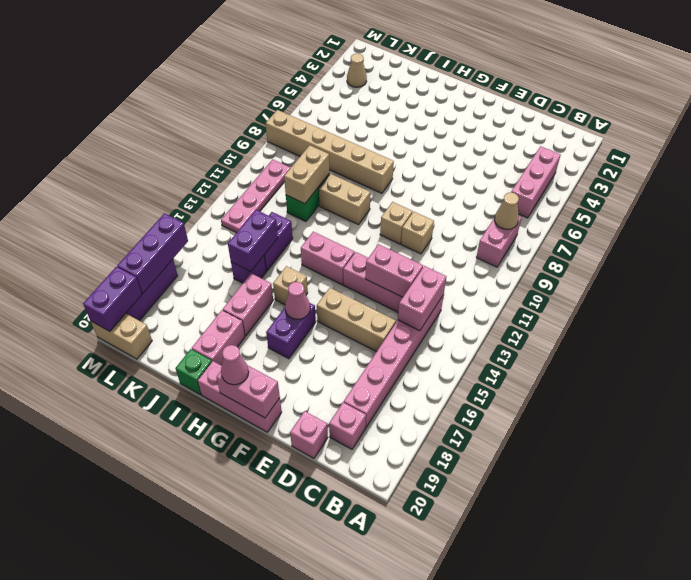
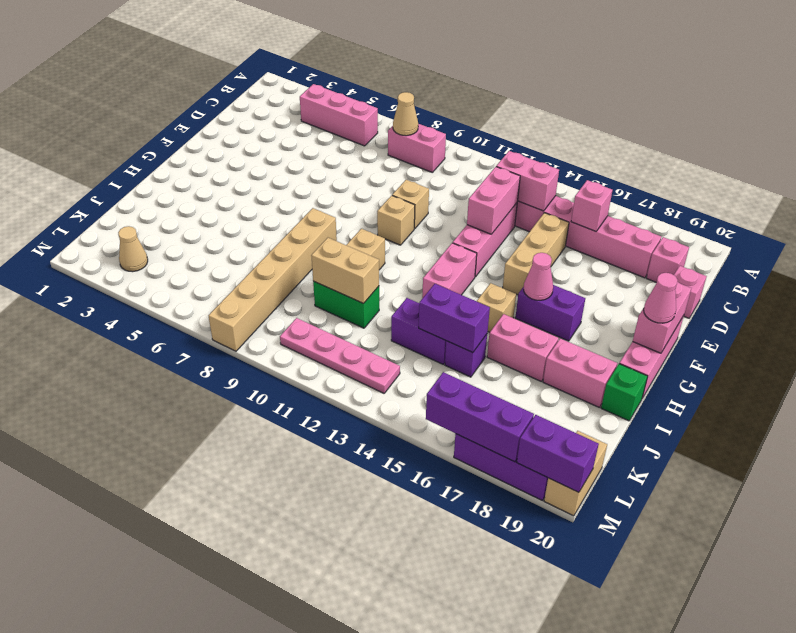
none -> pink 1x1 brick [571,180,613,231]

